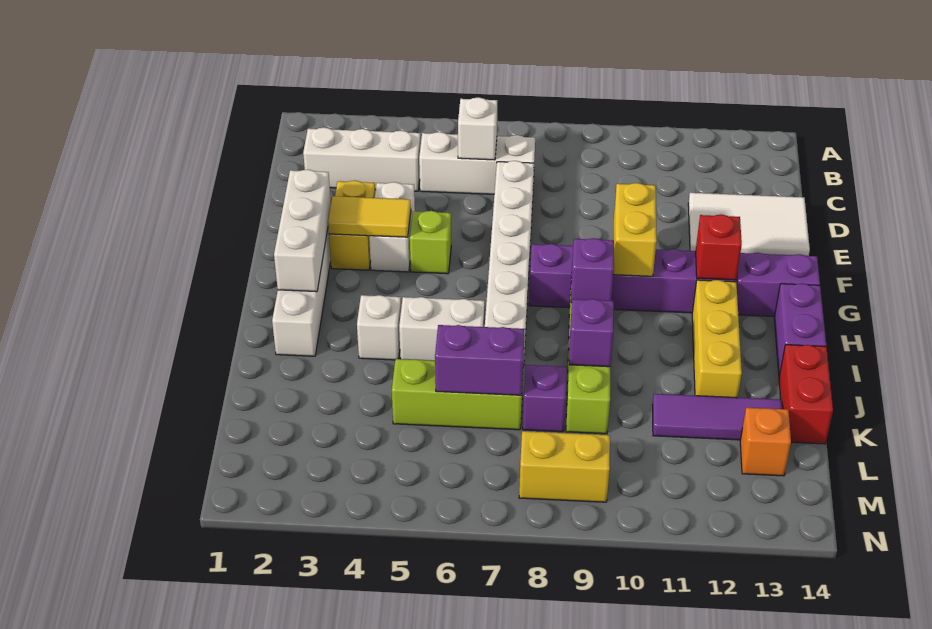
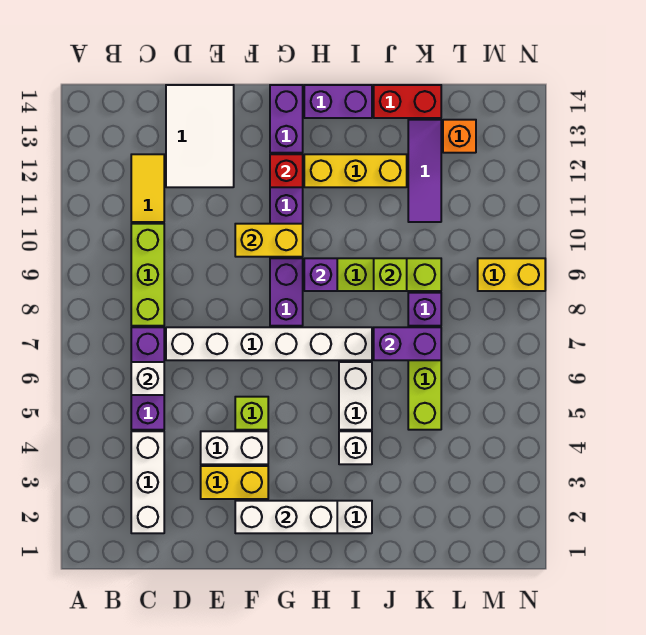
white 1x3 brick [419,132,535,194] -> purple 1x3 brick [131,327,164,430]
none -> lime 1x3 brick [131,224,164,326]
yellow 1x2 tile [328,196,411,237] -> yellow 1x2 tile moved to [131,154,164,222]
purple 1x1 brick [569,299,614,367] -> lime 1x1 brick [374,258,407,291]
purple 1x2 brick [435,325,525,395] -> purple 1x2 brick turned to [374,327,441,360]
yellow 1x2 brick [519,431,610,502] -> yellow 1x2 brick turned to [478,258,545,291]

